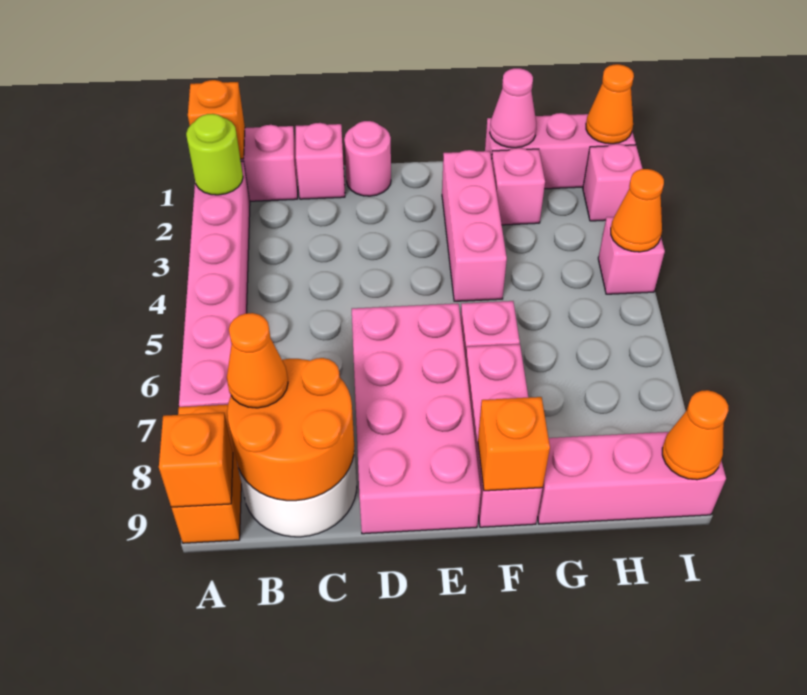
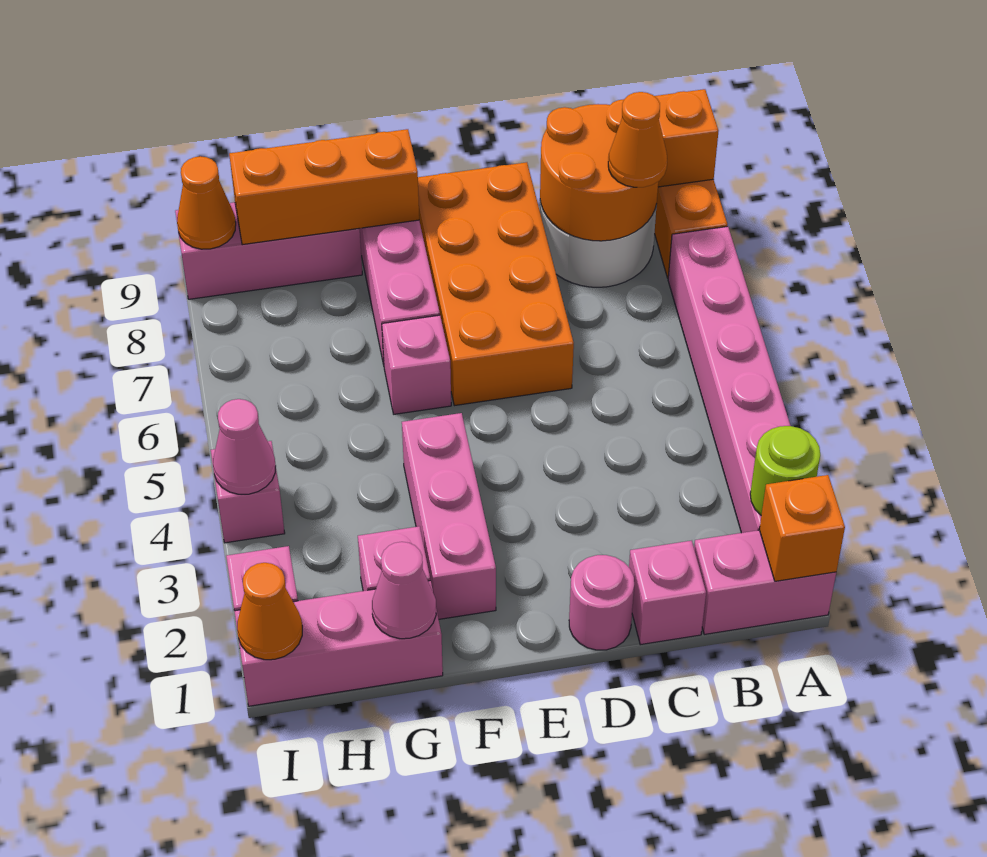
pink 2x4 brick [352,304,481,534] -> orange 2x4 brick [418,162,574,406]
orange 1x1 brick [478,397,550,491] -> orange 1x3 brick [229,129,419,245]
orange 1x1 cone [611,169,664,252] -> pink 1x1 cone [213,399,276,494]

